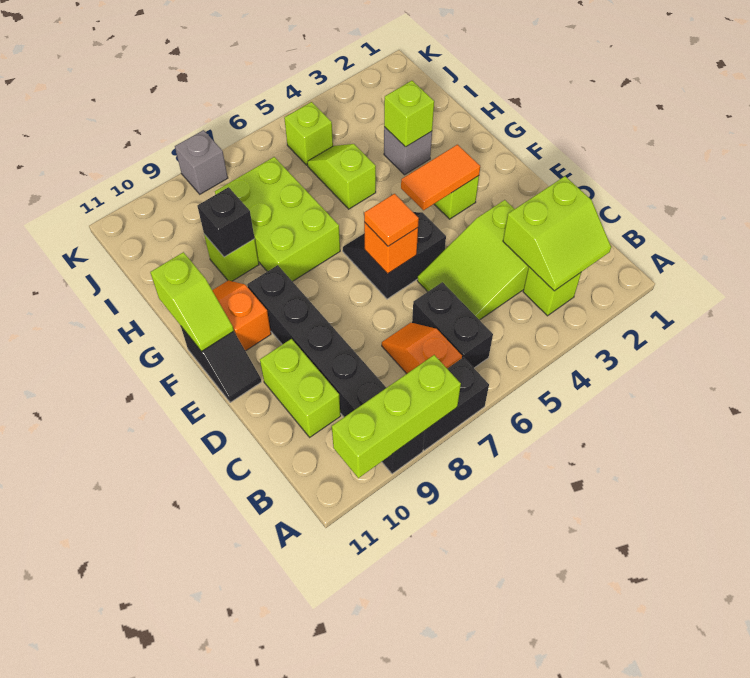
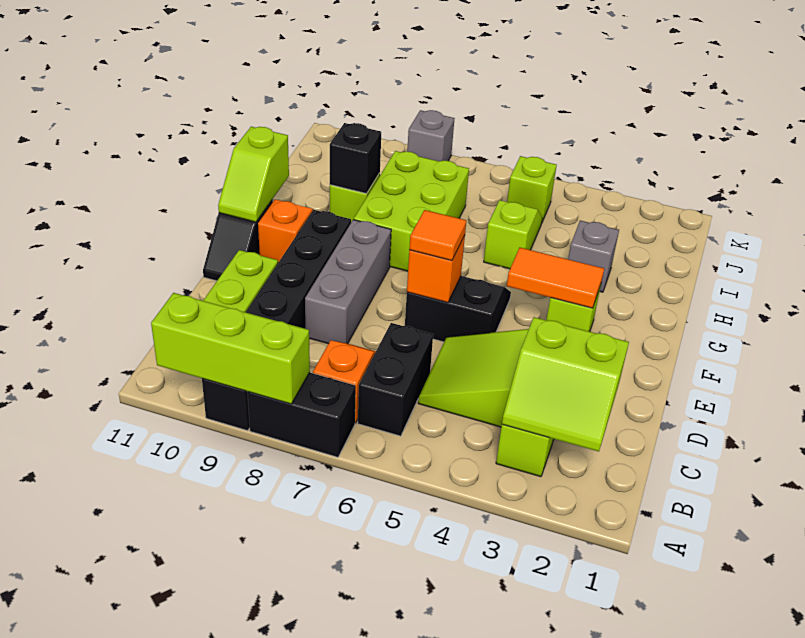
none -> grey 1x3 brick [305,220,391,344]
lime 1x1 brick [384,81,434,147] -> none

